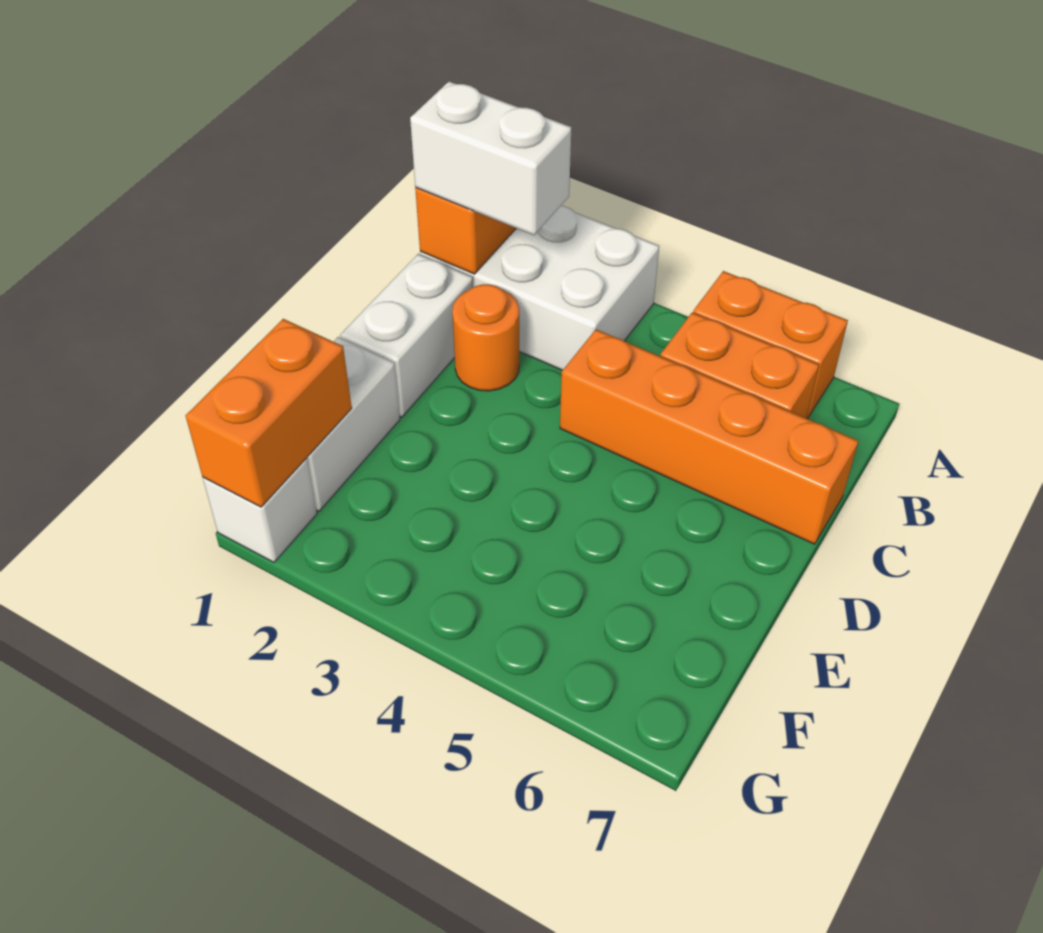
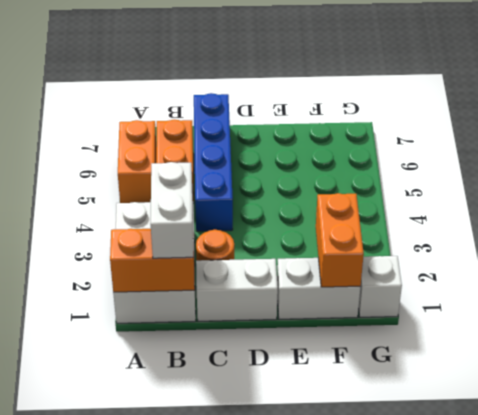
orange 1x4 brick [560,329,858,544] -> blue 1x4 brick [194,93,233,231]
orange 1x2 brick [186,319,352,507] -> orange 1x2 brick turned to [316,193,364,287]

